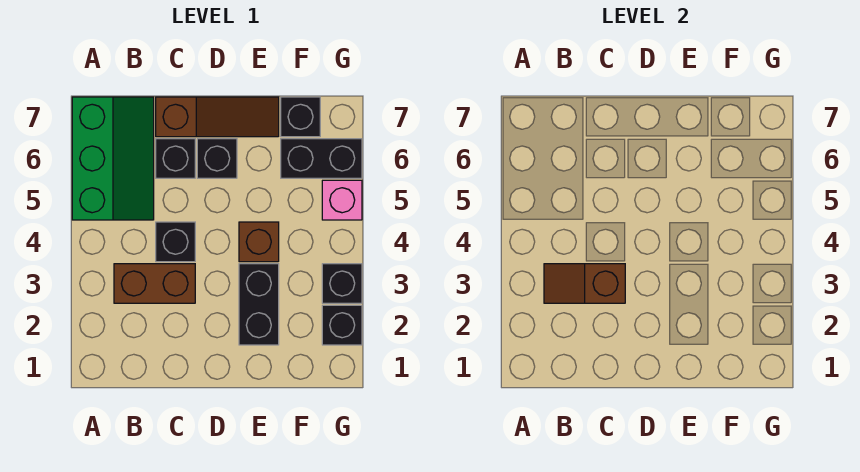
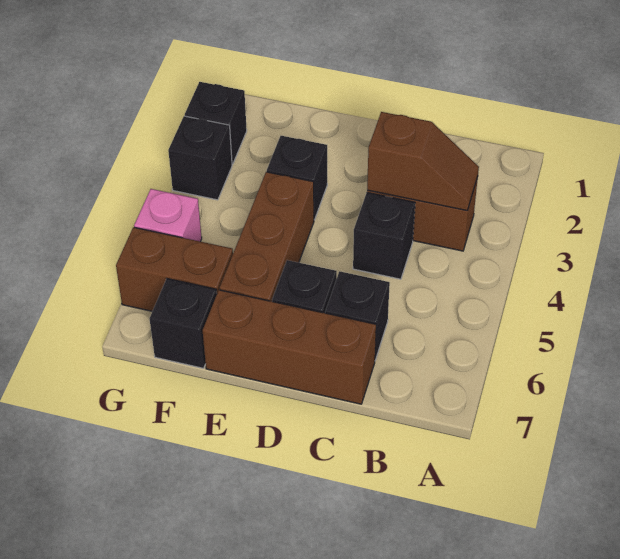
green 2x3 slope [72,97,154,220] -> none
brown 1x3 slope [156,97,279,137] -> brown 1x3 brick [203,290,376,404]
black 1x2 brick [239,264,279,345] -> black 1x1 brick [267,136,327,220]
brown 1x1 brick [239,222,279,262] -> brown 1x3 brick [220,172,314,301]
black 1x2 brick [281,139,362,178] -> brown 1x2 brick [116,227,233,311]

